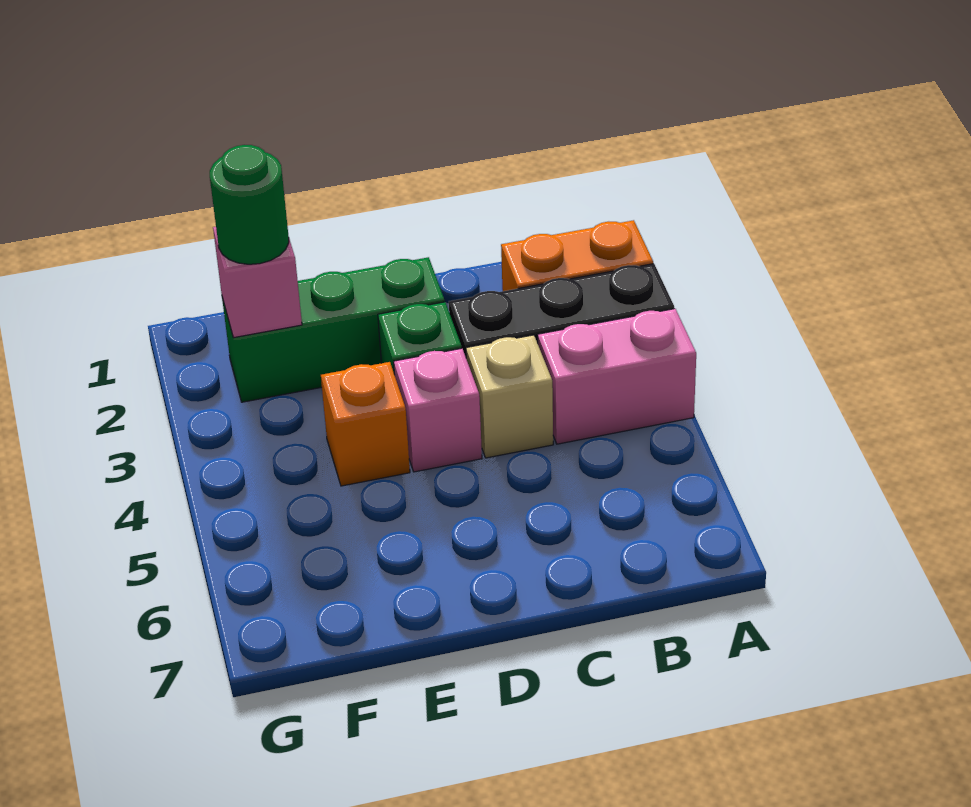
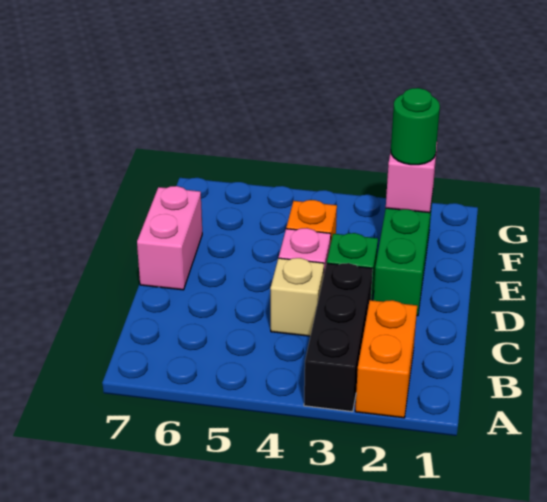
pink 1x2 brick [538,309,696,444] -> pink 1x2 brick moved to [137,186,202,290]

